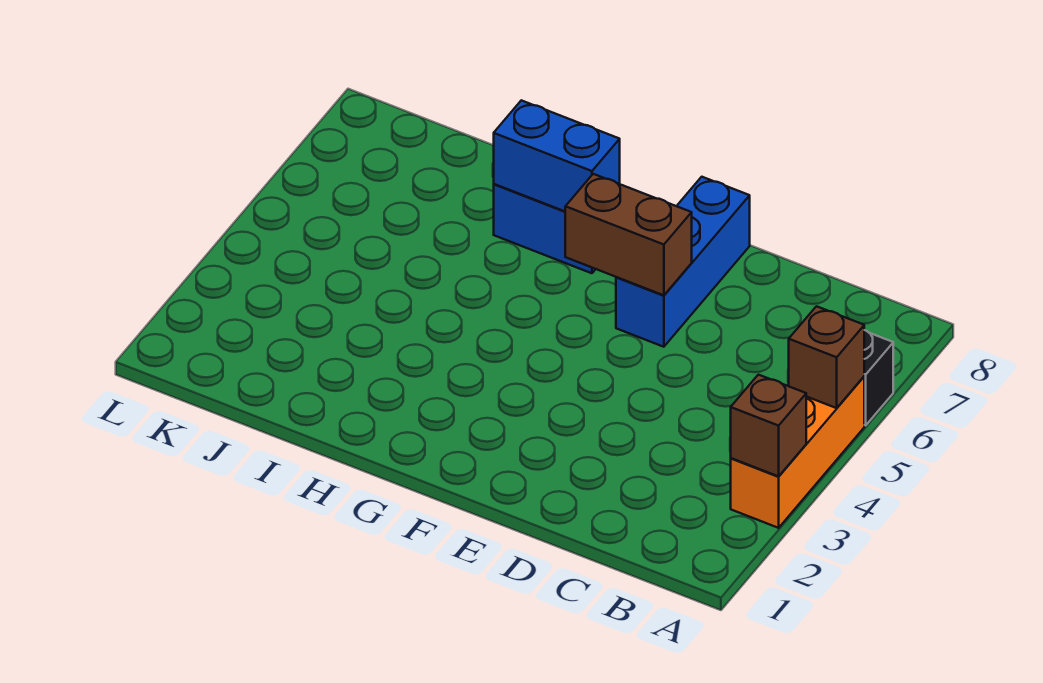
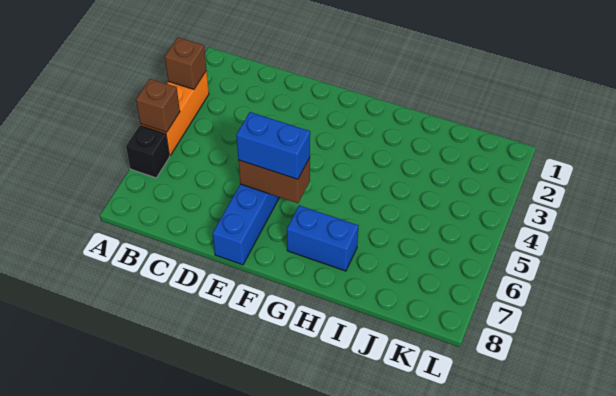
blue 1x2 brick [494,100,620,211] -> blue 1x2 brick moved to [236,112,310,179]

